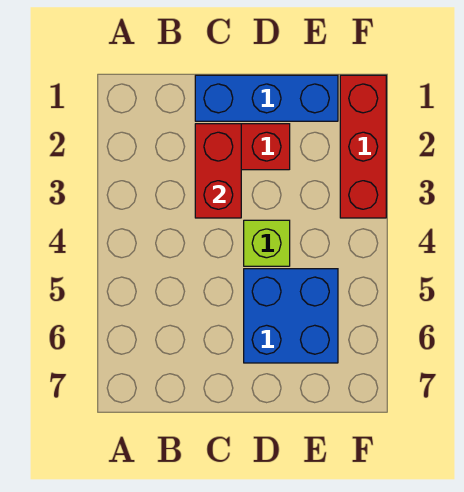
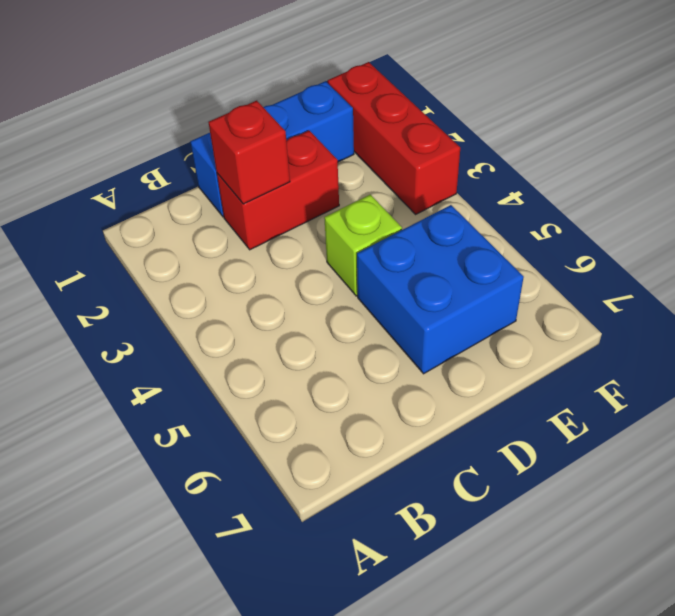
red 1x2 brick [195,124,241,218] -> red 1x1 brick [208,101,290,204]

